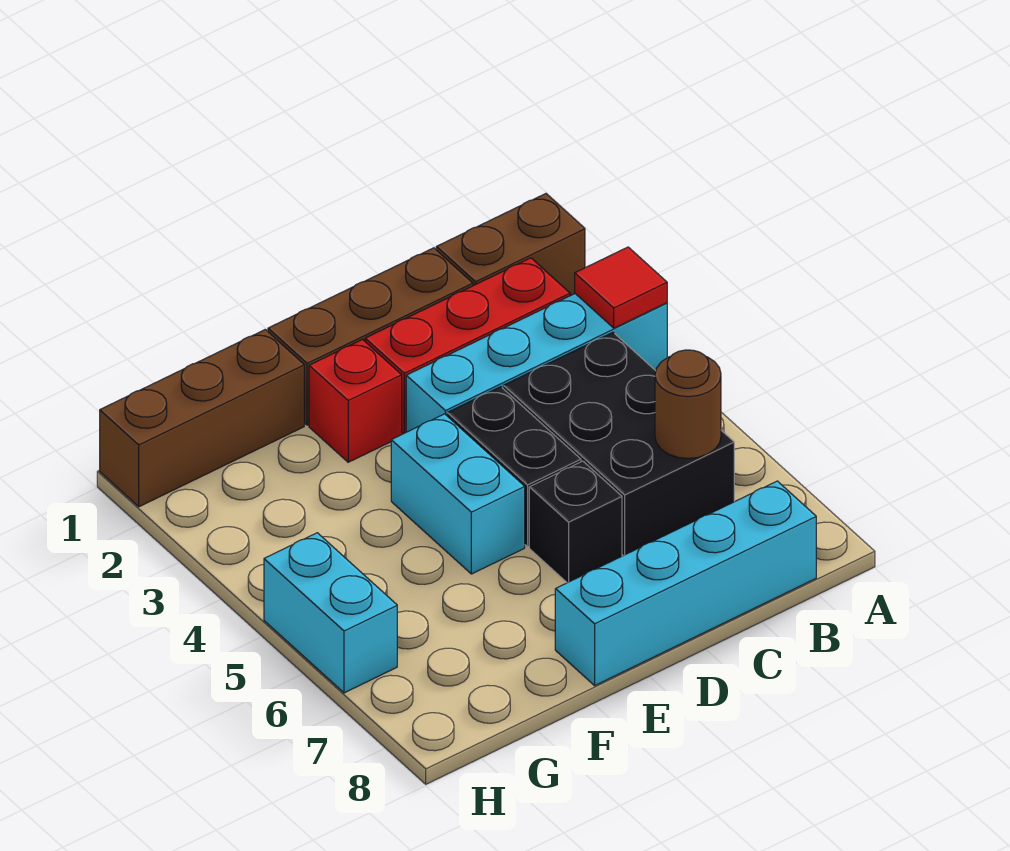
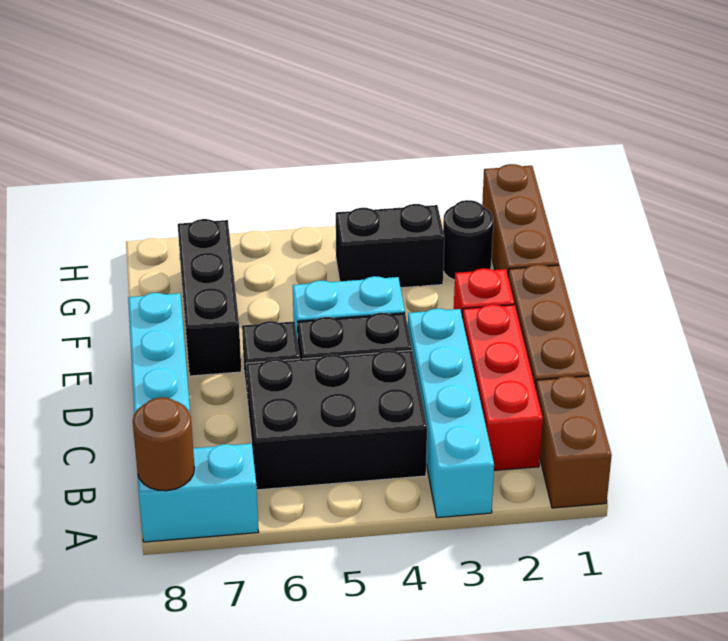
red 1x1 tile [575,247,667,328] -> none
brown 1x1 round brick [655,350,721,459] -> brown 1x1 round brick moved to [133,397,194,491]
none -> black 1x3 brick [178,219,241,376]
none -> black 1x1 round brick [443,200,493,280]
none -> black 1x2 brick [336,204,444,288]
cyan 1x2 brick [264,533,397,693] -> cyan 1x2 brick moved to [138,444,259,542]

